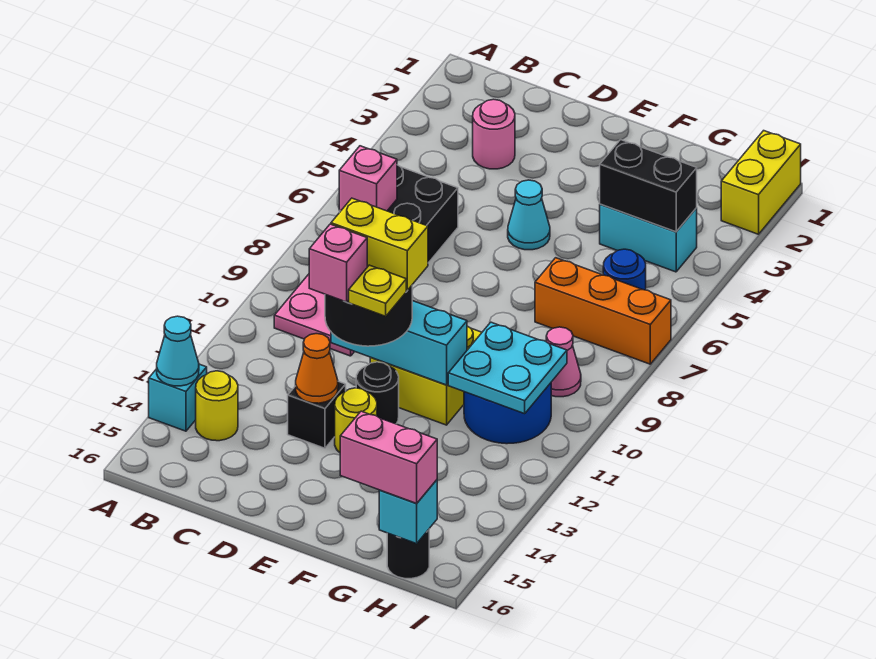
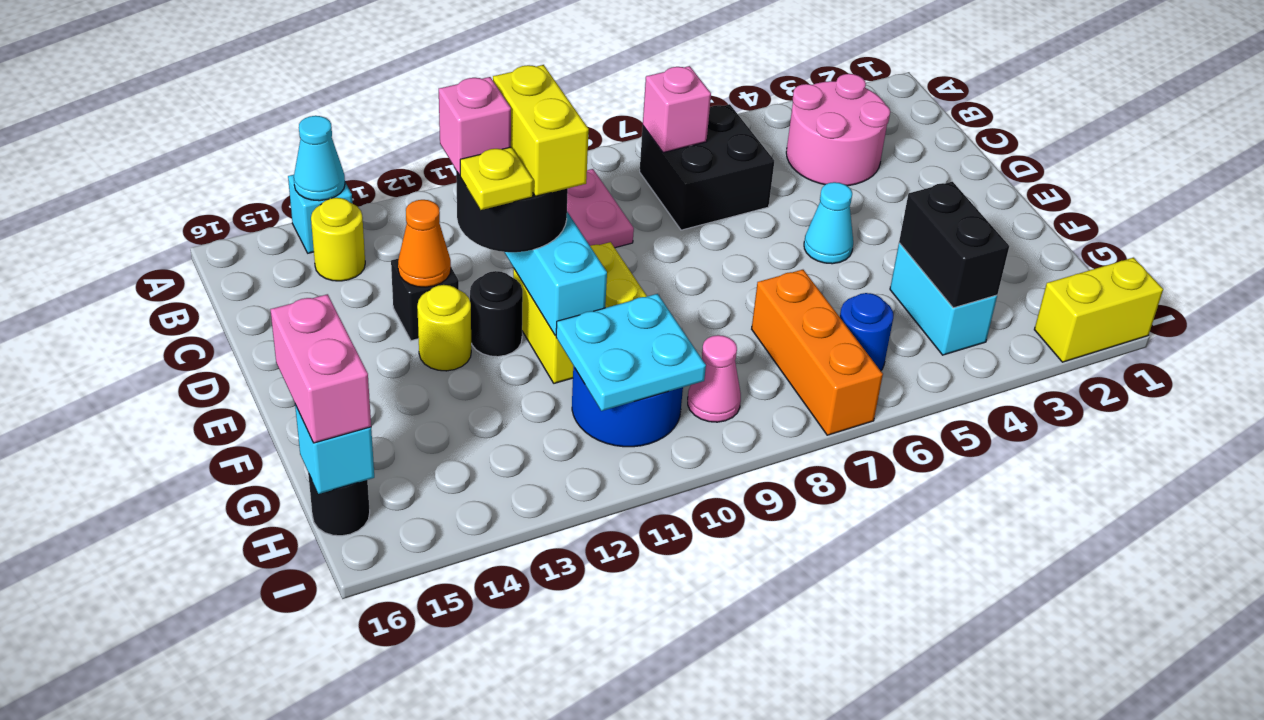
pink 1x1 round brick [473,99,515,169] -> pink 2x2 round brick [786,74,890,186]

